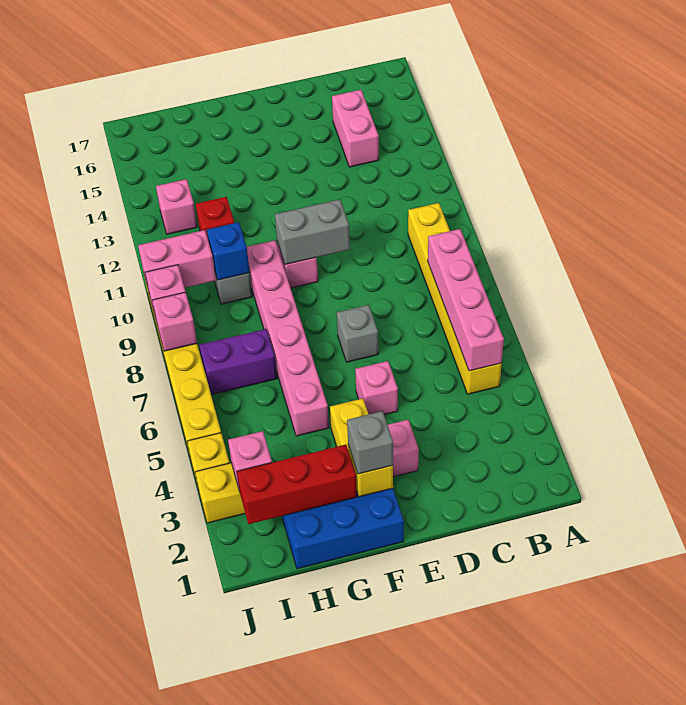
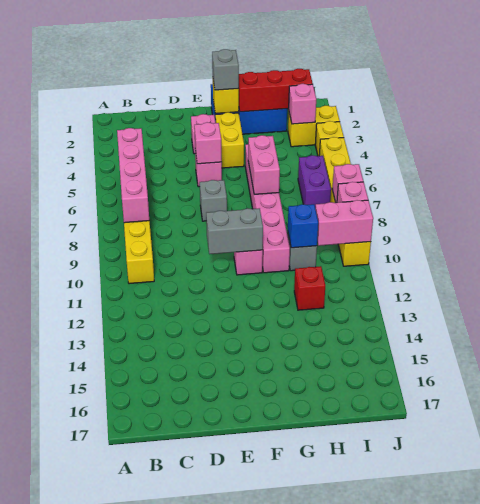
pink 1x2 brick [332,90,379,167] -> pink 1x2 brick moved to [248,135,280,194]
purple 1x2 brick [199,329,277,395] -> purple 1x2 brick turned to [298,155,331,207]
pink 1x1 brick [156,179,197,234] -> pink 1x1 brick moved to [194,122,222,164]

